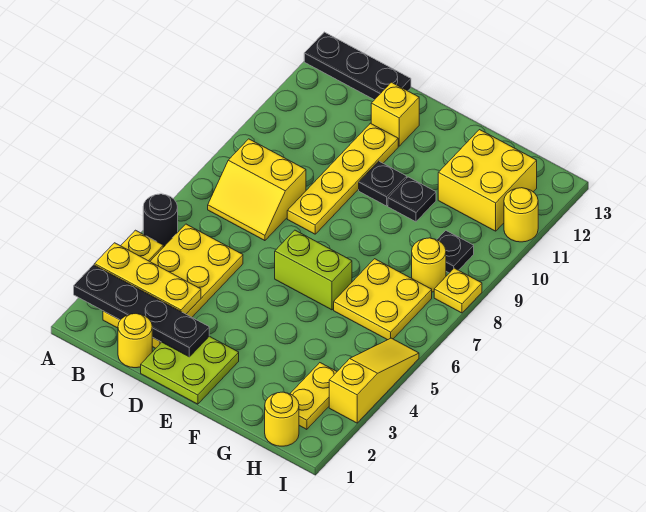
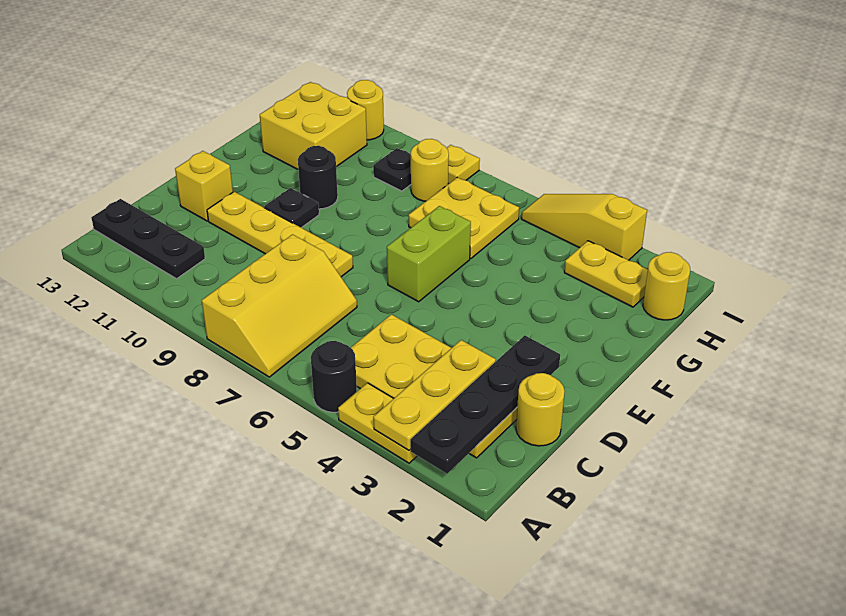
black 1x3 plate [304,32,411,100] -> black 1x3 plate turned to [91,199,205,279]
yellow 2x2 slope [208,139,306,241] -> yellow 2x3 slope [202,235,357,377]
lime 2x2 plate [141,336,239,404] -> none
black 1x1 plate [388,177,436,222] -> black 1x1 round brick [298,146,338,209]

